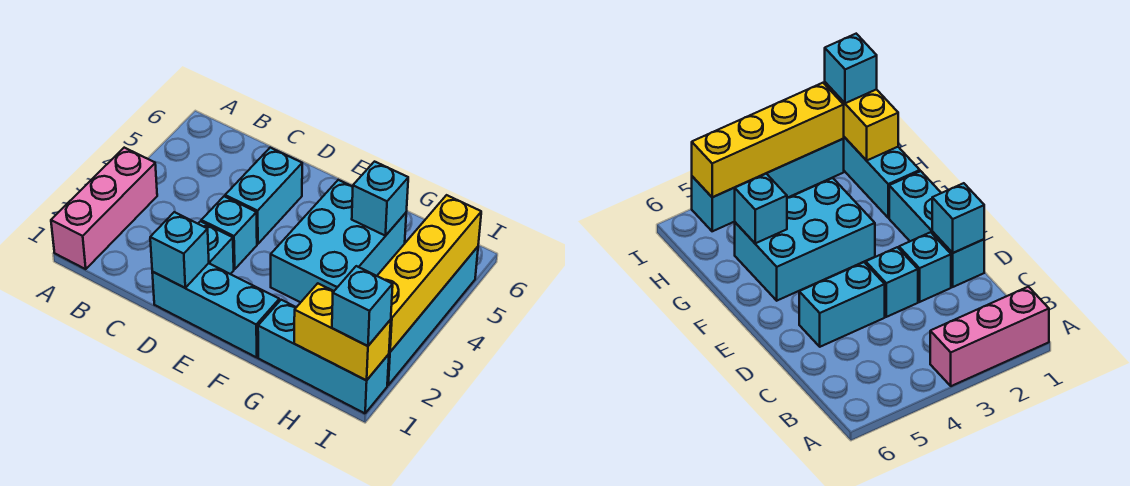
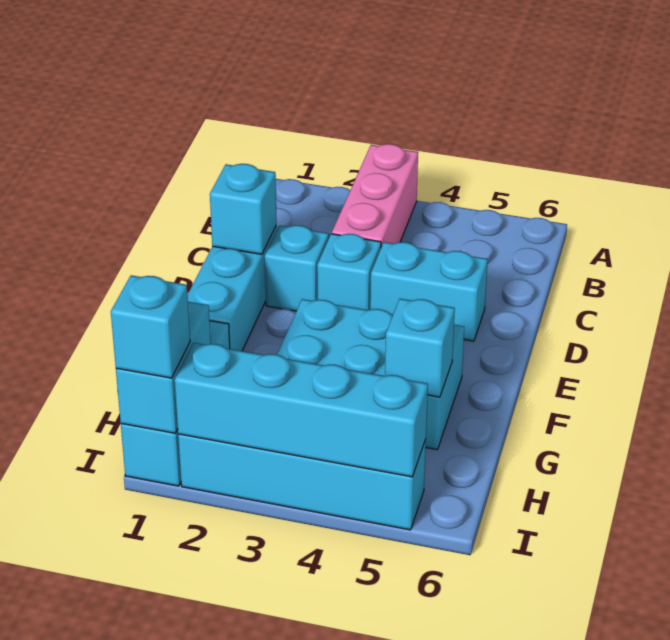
pink 1x3 brick [51,148,157,269] -> pink 1x3 brick turned to [332,144,418,247]
yellow 1x2 brick [294,283,391,380] -> cyan 1x2 brick [116,302,211,433]
yellow 1x4 brick [377,195,481,352] -> cyan 1x4 brick [175,343,428,477]

